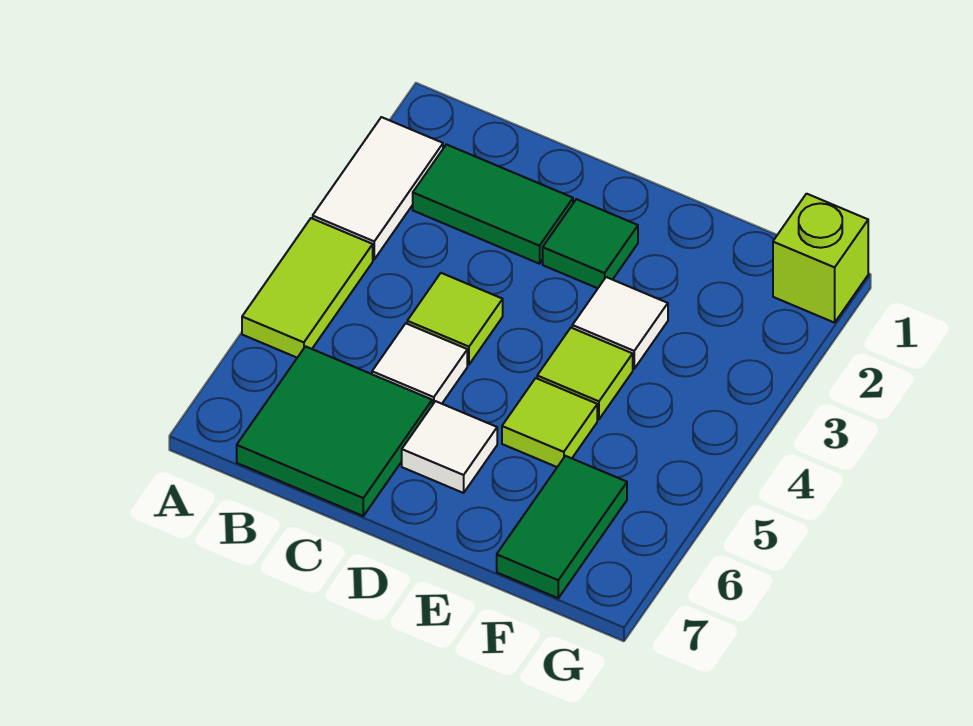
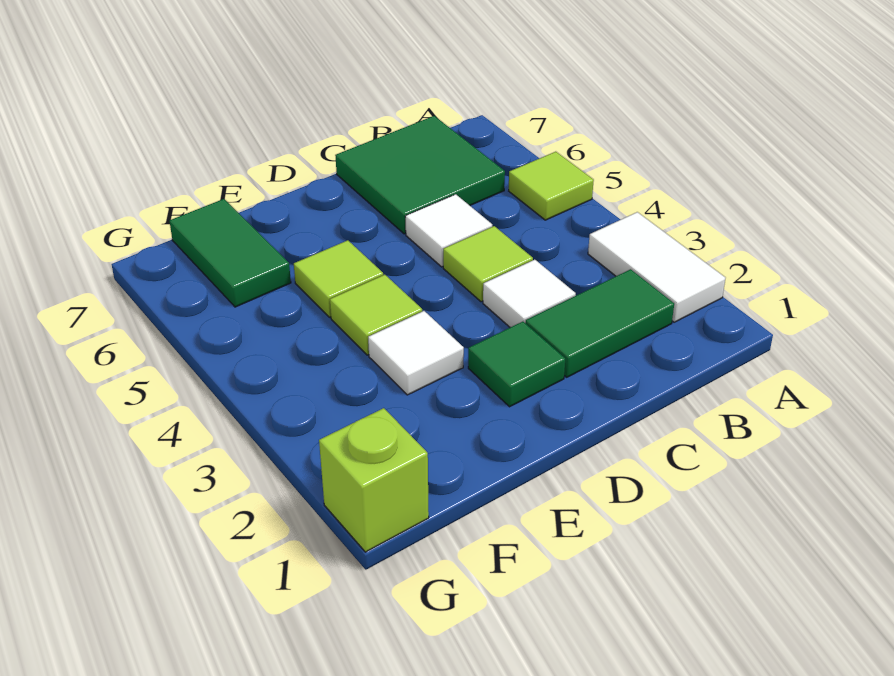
lime 1x2 tile [242,218,373,358] -> lime 1x1 tile [509,152,594,220]
white 1x1 tile [402,401,497,493] -> white 1x1 tile moved to [483,260,576,327]

